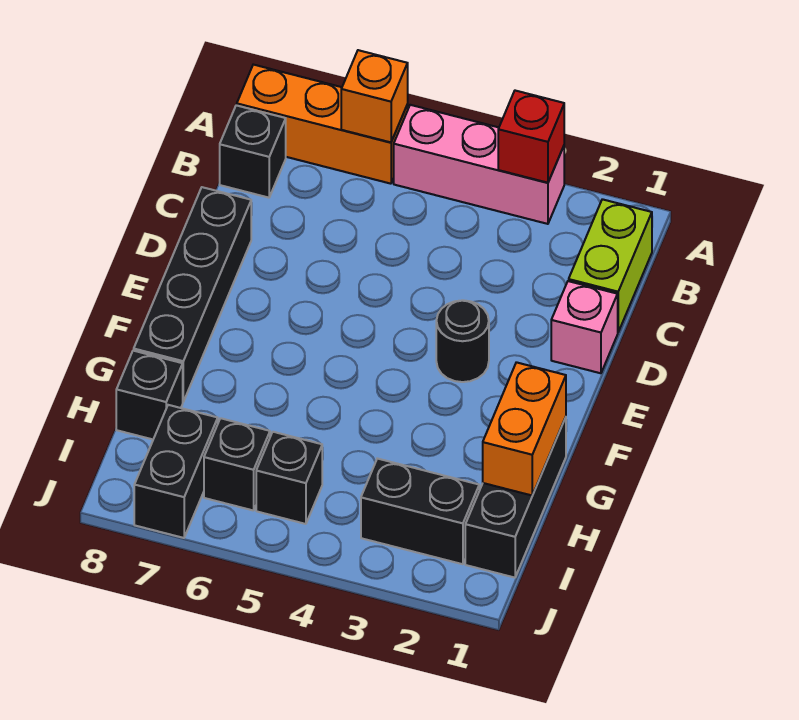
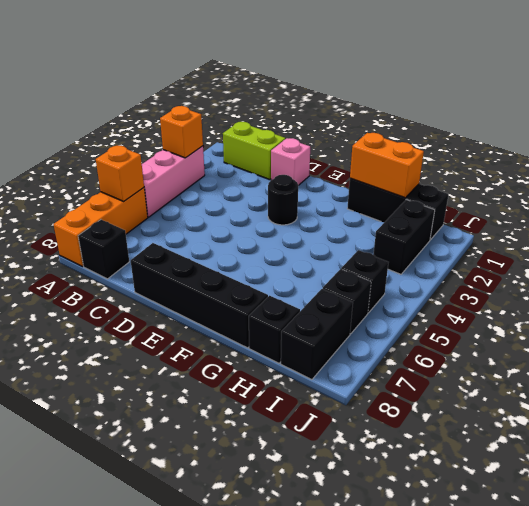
red 1x1 brick [498,91,564,183] -> orange 1x1 brick [160,106,203,158]
black 1x2 brick [134,405,218,538] -> black 1x2 brick turned to [281,289,353,380]

